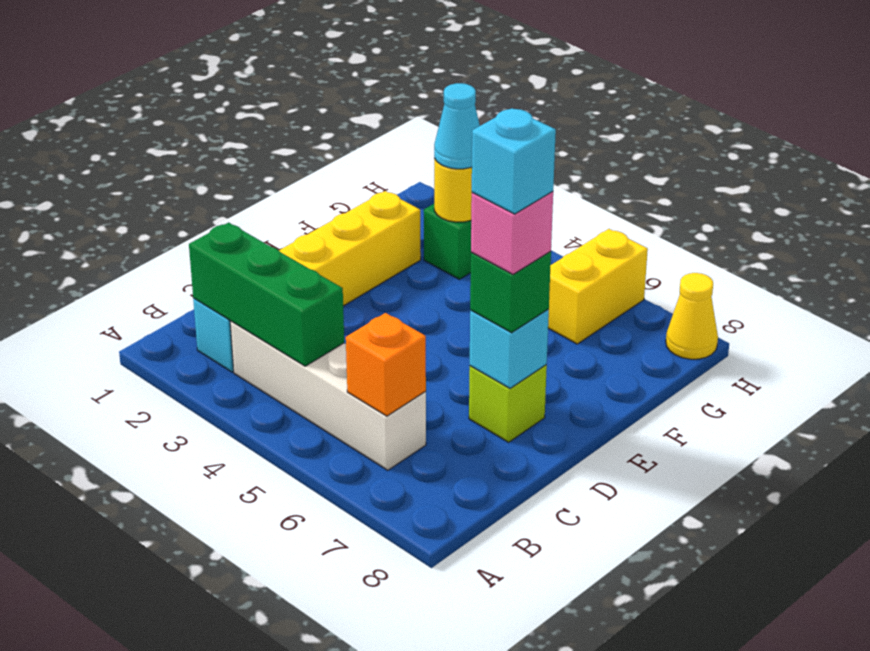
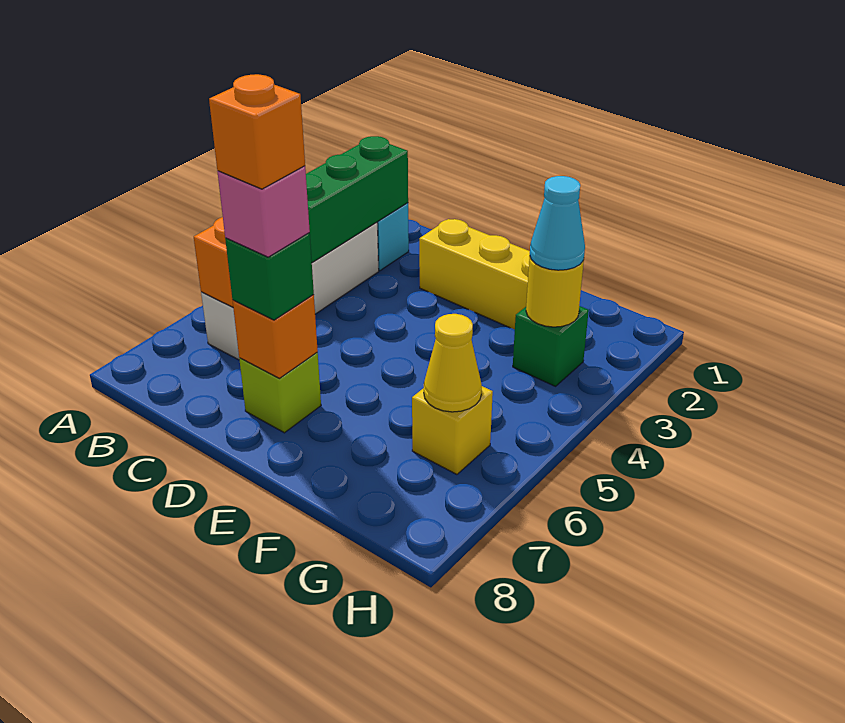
cyan 1x1 brick [470,310,549,388] -> orange 1x1 brick [233,295,318,378]
cyan 1x1 brick [472,108,556,214] -> orange 1x1 brick [209,74,305,189]
yellow 1x2 brick [548,229,648,344] -> yellow 1x1 brick [412,386,493,474]
yellow 1x1 cone [666,273,718,359] -> yellow 1x1 cone moved to [424,314,482,412]

